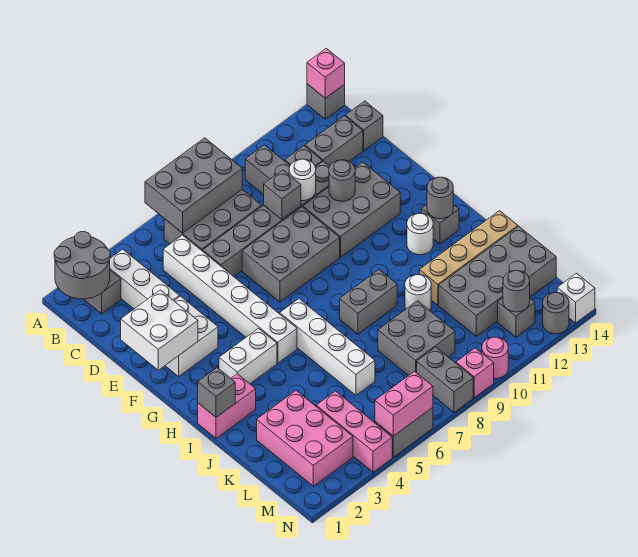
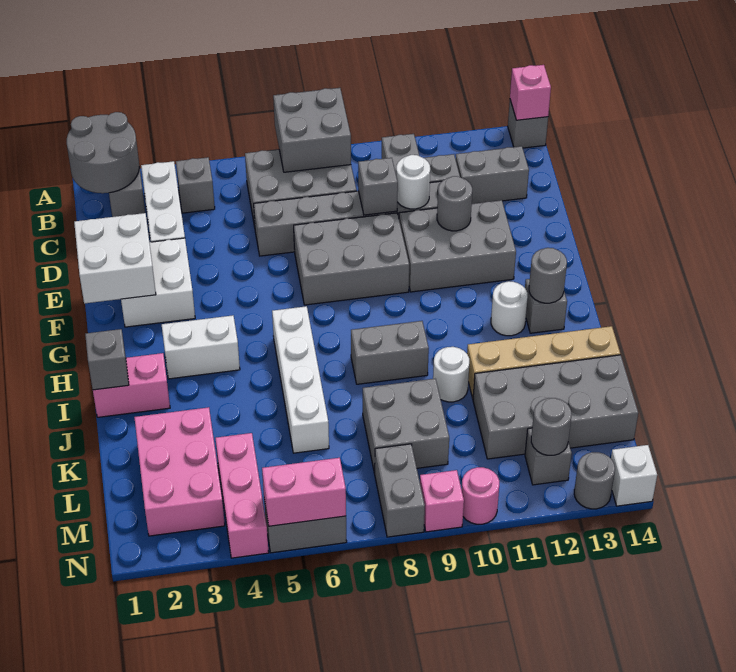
grey 2x3 brick [145,138,242,233] -> grey 2x2 brick [273,88,351,172]
white 1x6 brick [163,235,297,363] -> none
grey 1x1 brick [345,101,383,151] -> grey 1x1 brick moved to [176,157,215,213]

